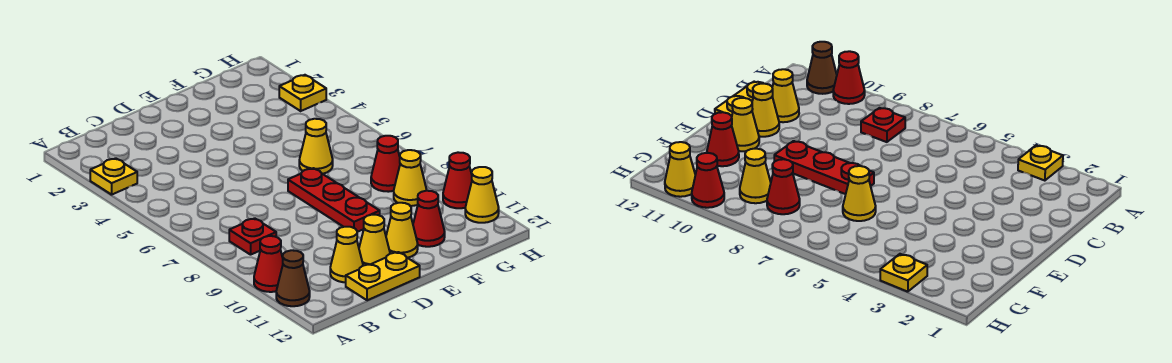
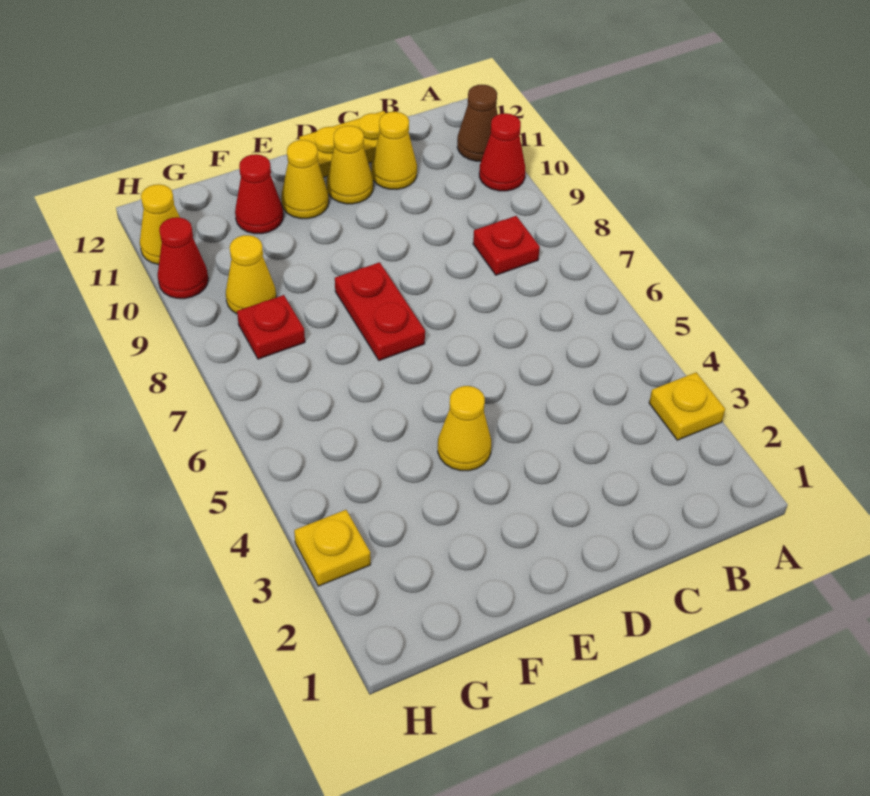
red 1x3 plate [288,168,380,232] -> red 1x2 plate [335,262,425,361]
yellow 1x1 cone [299,119,333,174] -> yellow 1x1 cone moved to [438,386,491,471]
red 1x1 cone [371,136,400,192] -> red 1x1 plate [237,295,305,359]

